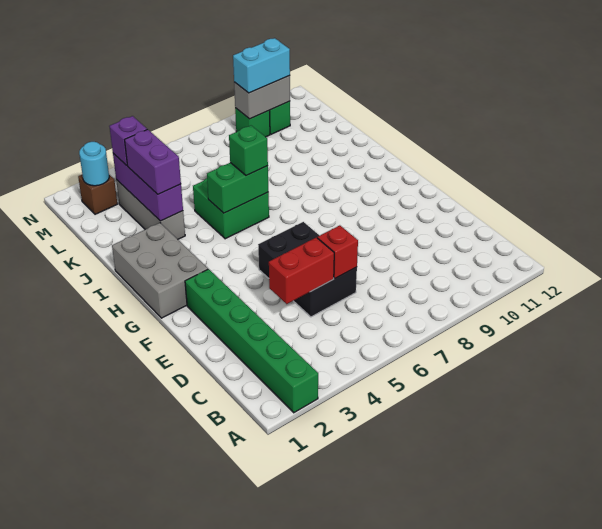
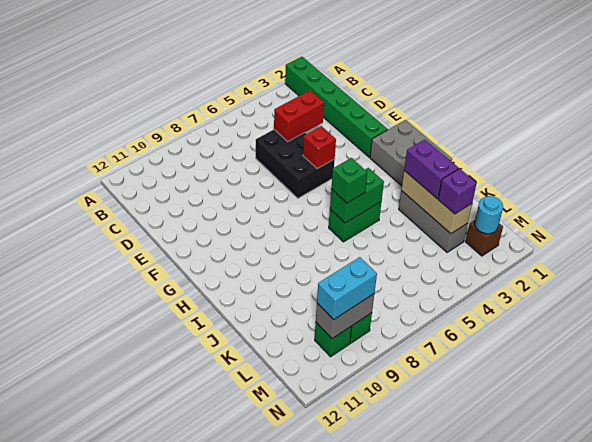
red 1x1 brick [317,225,358,278] -> red 1x1 brick moved to [303,126,336,169]
green 2x2 brick [193,178,269,239] -> green 1x2 brick [329,202,381,242]
purple 1x3 brick [113,153,183,221] -> tan 1x3 brick [401,171,472,234]

